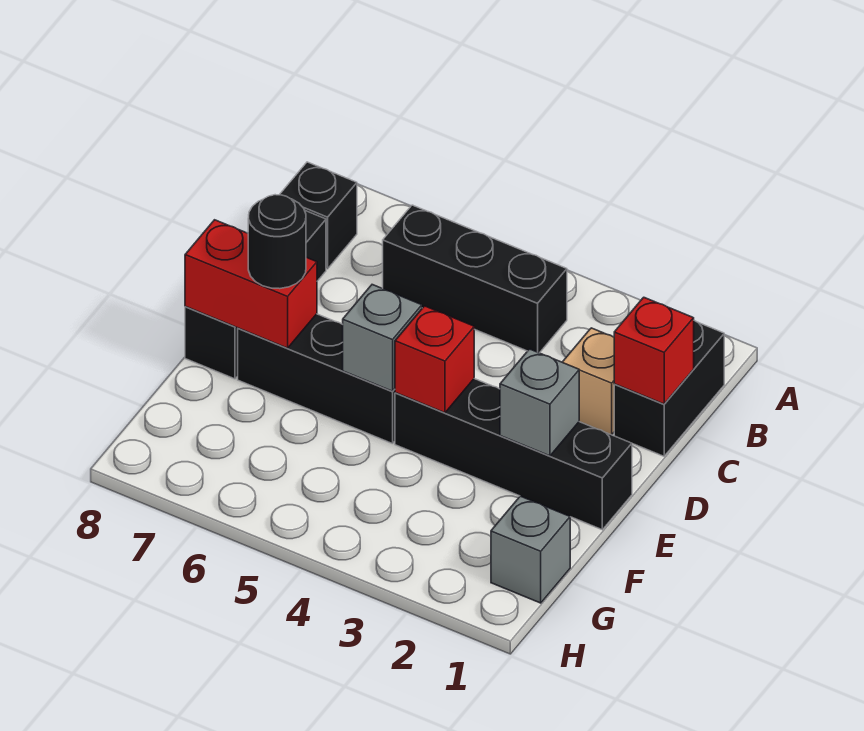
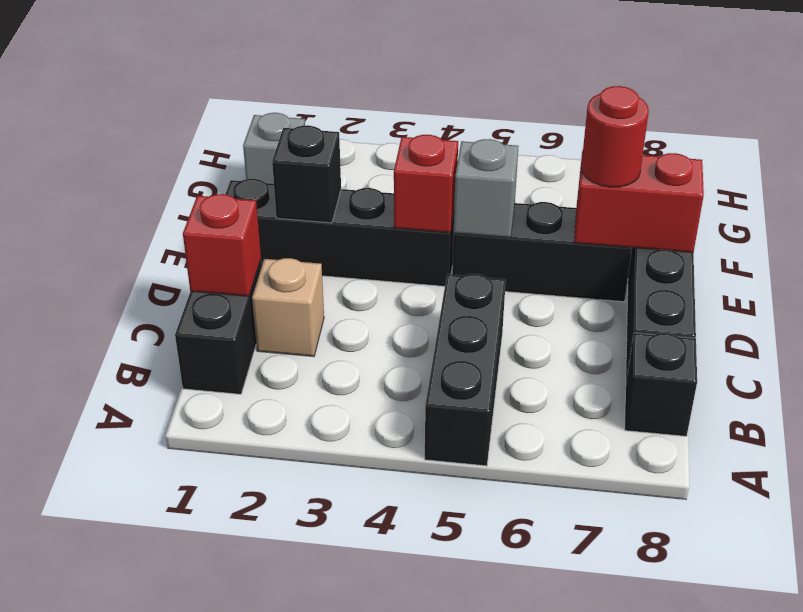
black 1x3 brick [383,205,567,353] -> black 1x3 brick turned to [425,274,506,466]
grey 1x1 brick [500,349,579,456] -> black 1x1 brick [272,125,341,223]
black 1x1 round brick [248,195,306,289] -> red 1x1 round brick [581,86,649,187]

